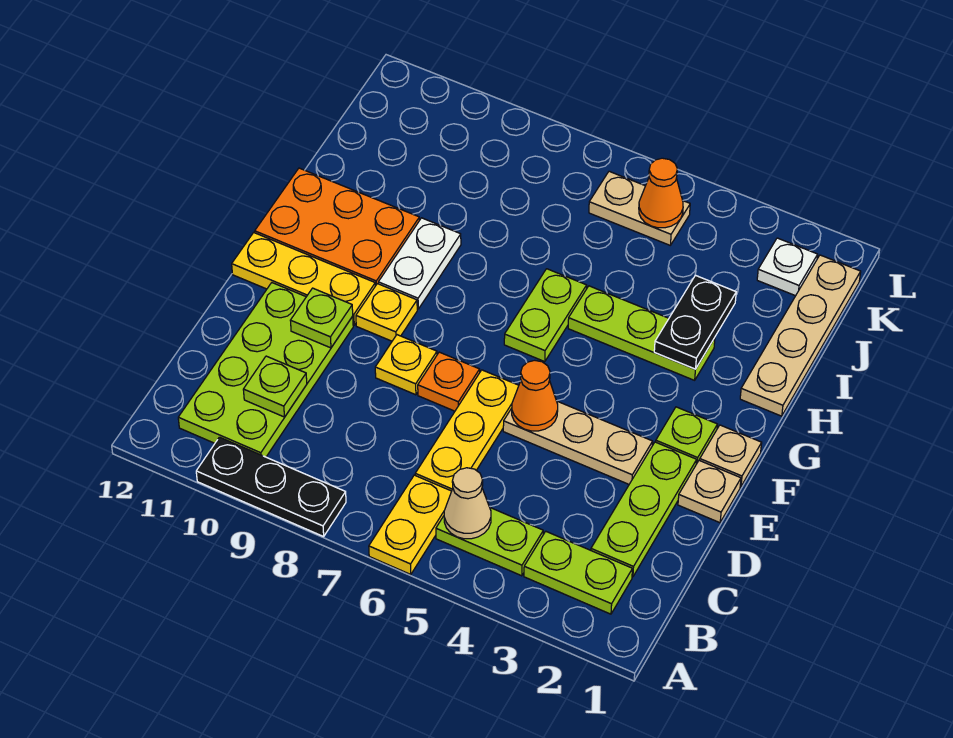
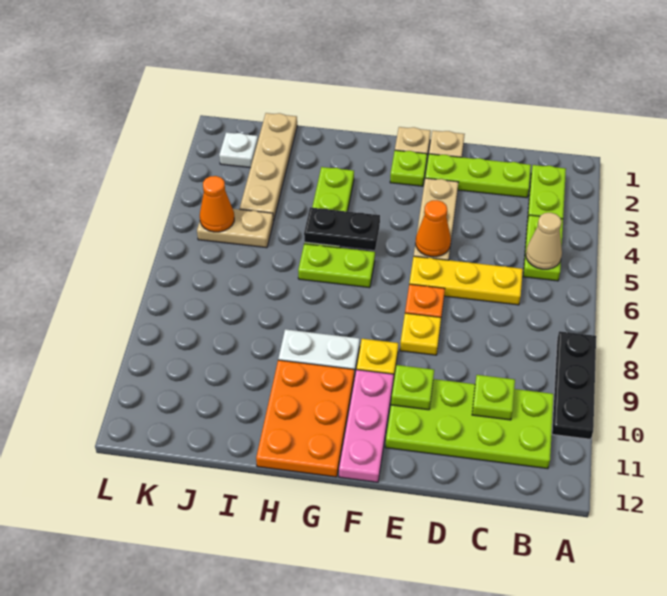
yellow 1x2 plate [369,475,452,575] -> none
yellow 1x3 plate [232,233,375,325] -> pink 1x3 plate [339,370,394,482]
tan 1x4 plate [740,255,861,416] -> tan 1x4 plate turned to [240,113,297,221]
black 1x2 plate [654,275,736,369] -> black 1x2 plate moved to [304,207,380,250]
tan 1x2 plate [589,171,690,245] -> tan 1x2 plate turned to [197,209,273,248]

